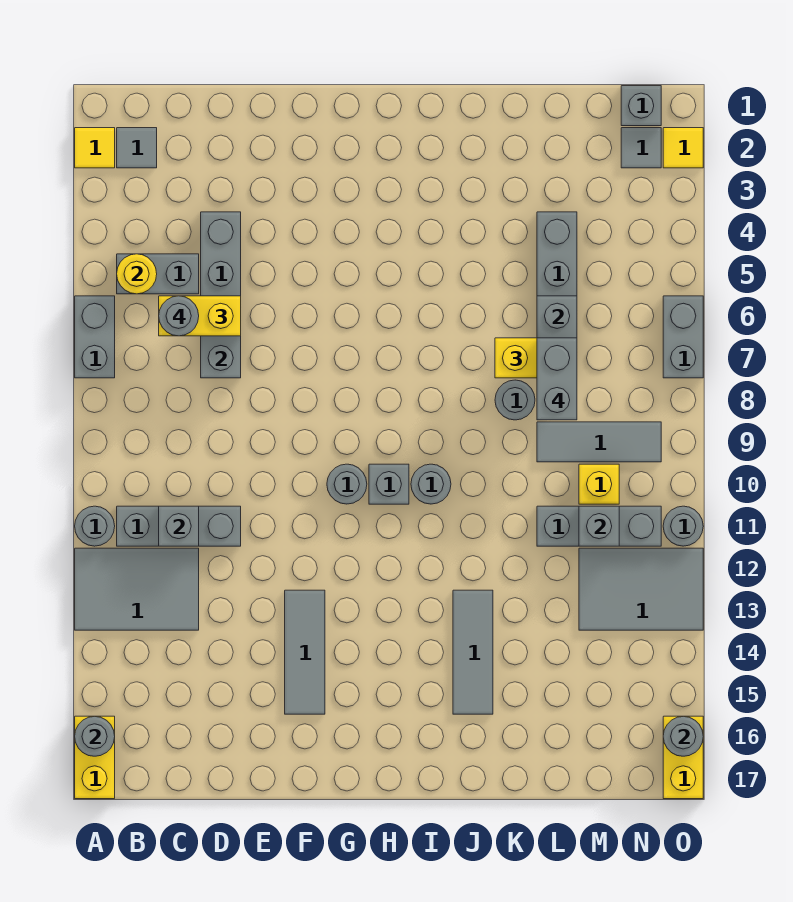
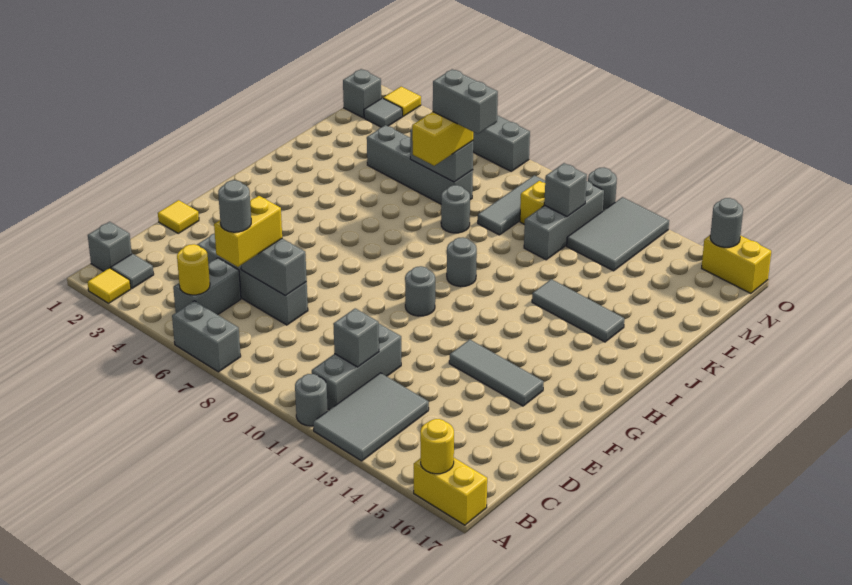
grey 1x1 round brick [75,716,115,756] -> yellow 1x1 round brick [420,419,454,474]
none -> yellow 1x1 tile [158,200,199,233]
grey 1x1 brick [369,464,409,504] -> grey 1x1 brick moved to [88,222,132,271]

